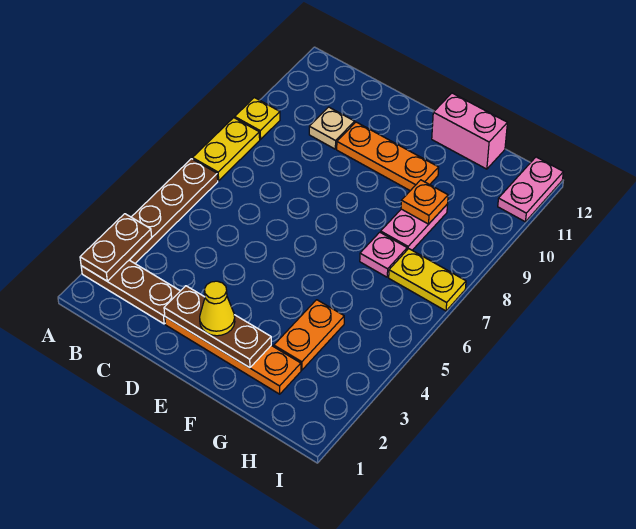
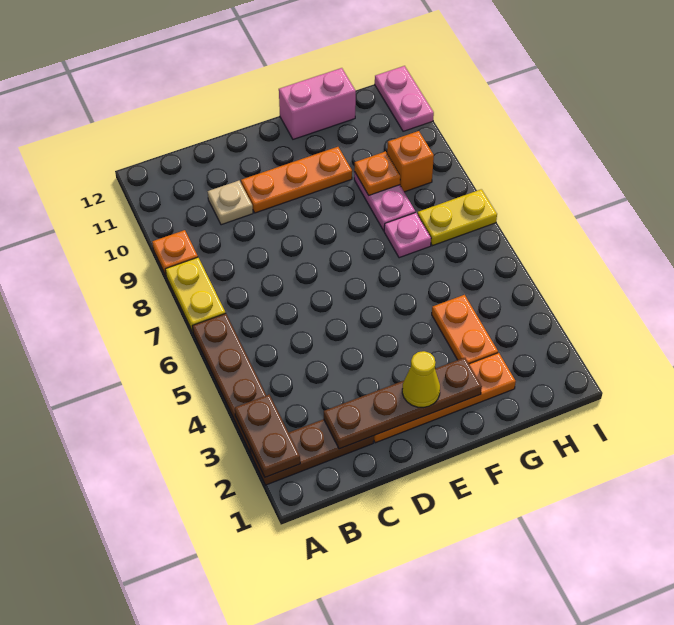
yellow 1x1 plate [235,98,280,139] -> orange 1x1 plate [152,230,198,275]
brown 1x3 plate [164,286,271,368] -> brown 1x4 plate [324,358,482,449]
none -> orange 1x1 brick [387,131,434,192]

